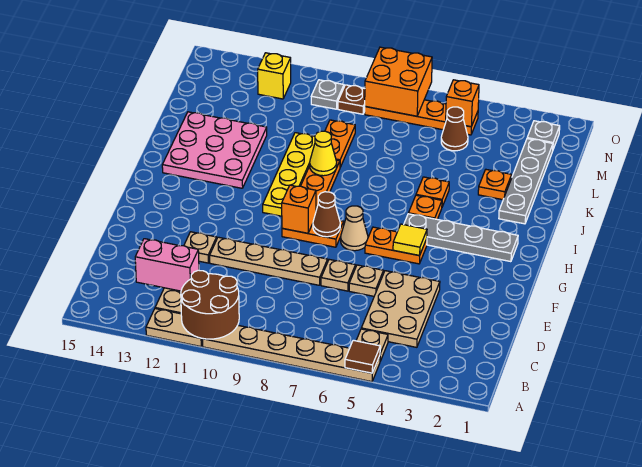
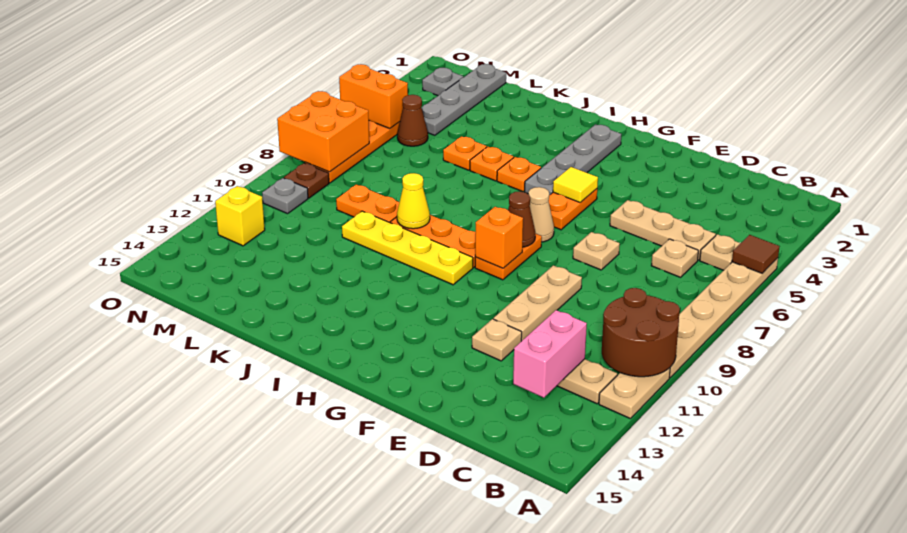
tan 2x3 plate [361,271,440,347] -> tan 1x3 plate [610,200,716,260]
tan 1x1 plate [349,265,384,296] -> tan 1x1 plate moved to [651,239,698,277]
tan 1x4 plate [210,237,328,285] -> tan 1x3 plate [493,265,582,341]
pink 3x3 plate [162,112,267,188] -> none
grey 1x4 plate [499,139,553,224] -> grey 1x4 plate turned to [422,64,506,135]
orange 1x1 plate [478,170,512,200] -> orange 1x1 plate moved to [443,136,487,170]
orange 1x1 brick [446,80,479,127] -> orange 1x2 brick [339,64,408,129]

